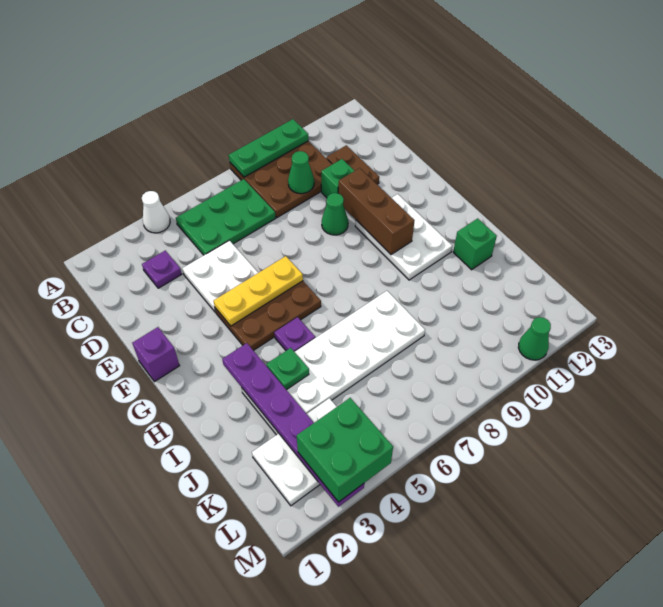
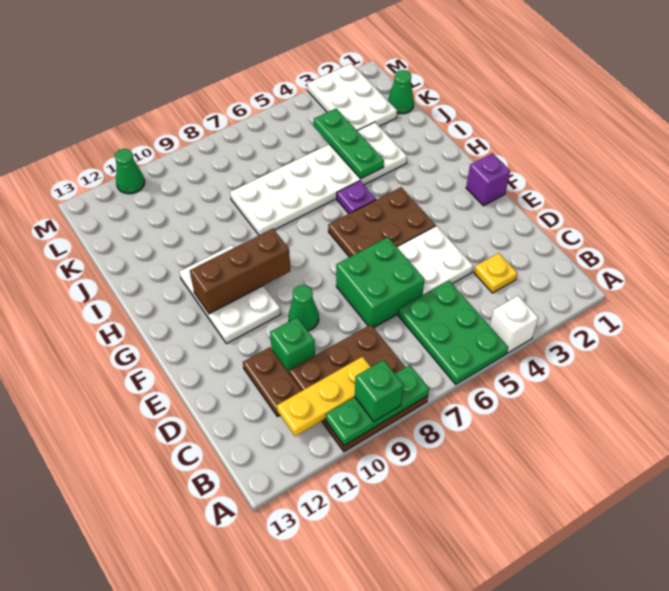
white 1x1 cone [142,191,170,233] -> white 1x1 brick [490,296,538,353]
green 2x3 plate [176,179,276,255] -> green 2x3 plate turned to [398,281,508,384]
purple 1x1 plate [142,250,182,288] -> yellow 1x1 plate [474,253,517,293]
green 1x1 cone [288,151,314,194] -> green 1x1 cone moved to [388,70,414,114]
brown 1x3 brick [338,168,415,255] -> brown 1x3 brick turned to [190,229,290,314]
yellow 1x3 plate [214,256,303,326] -> yellow 1x3 plate moved to [277,357,370,436]
purple 1x6 plate [222,343,364,507] -> none
green 1x1 plate [267,348,309,390] -> green 1x3 plate [314,108,384,179]
green 1x1 brick [453,218,497,270] -> green 1x1 brick moved to [355,360,403,421]
white 2x3 plate [252,398,337,506] -> white 2x3 plate turned to [307,63,397,130]
green 2x2 brick [297,398,393,502] -> green 2x2 brick moved to [336,237,425,328]

